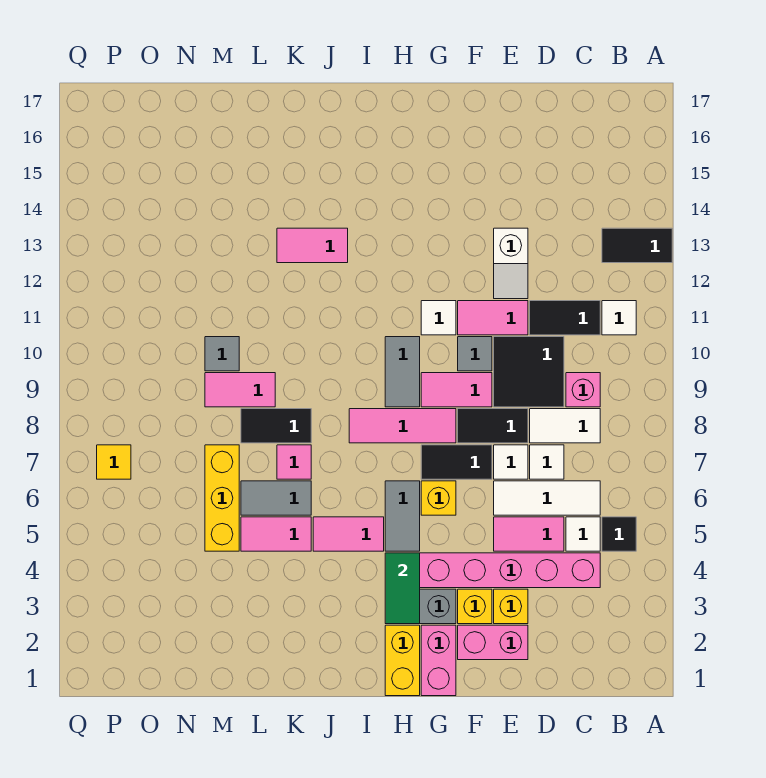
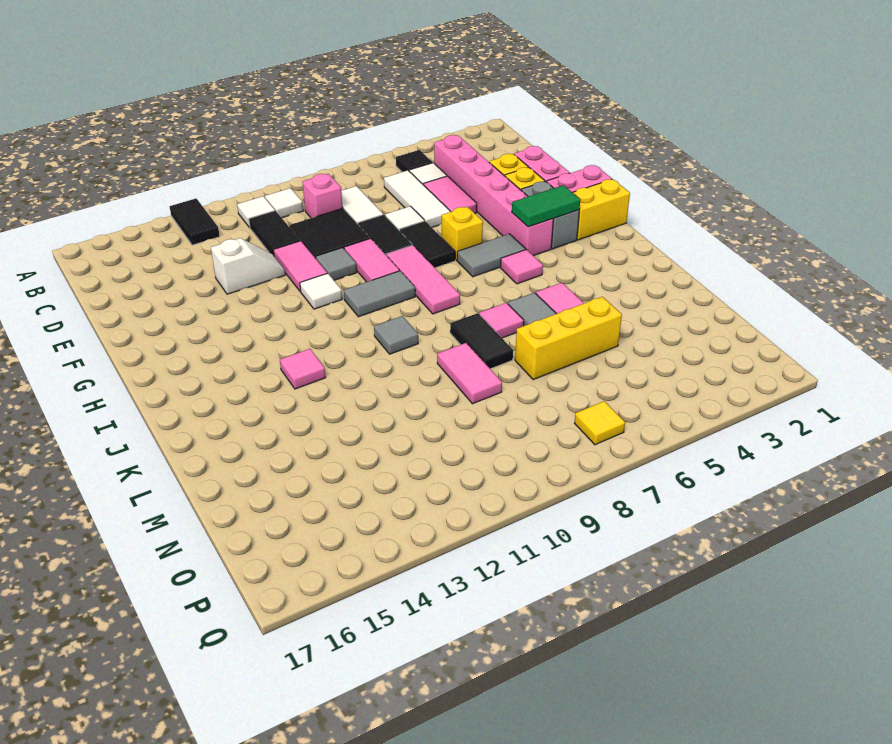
white 1x1 tile [530,445,564,479] -> white 1x1 tile moved to [265,188,303,218]
pink 1x2 tile [313,517,384,551] -> pink 1x1 tile [501,249,543,284]
pink 1x2 tile [277,228,348,263] -> pink 1x1 tile [280,349,326,389]
grey 1x1 tile [205,337,239,371] -> grey 1x1 tile moved to [374,316,418,354]

